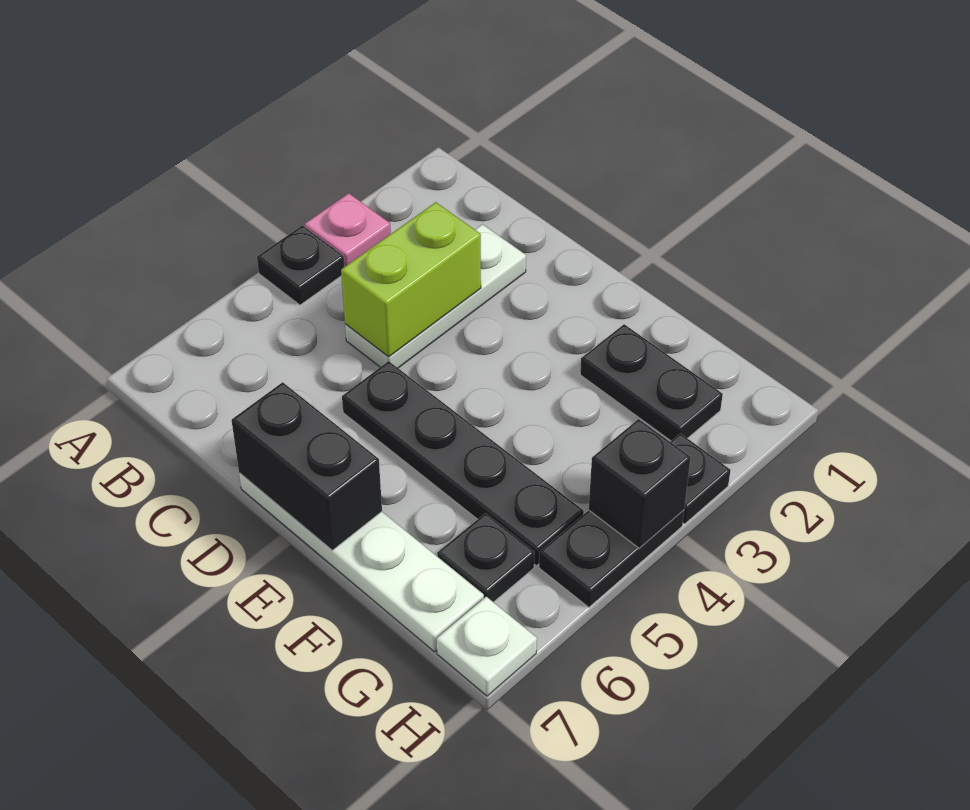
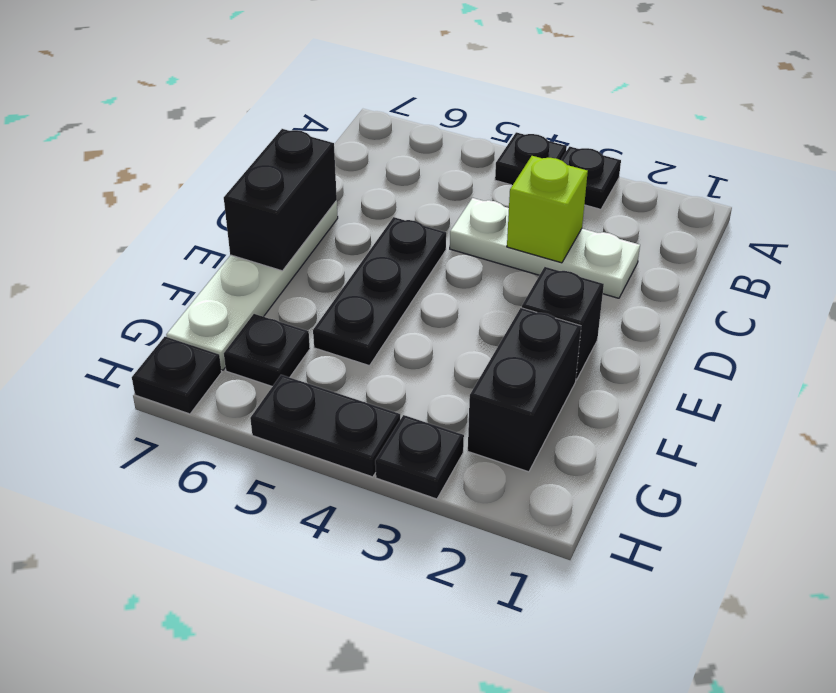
pink 1x1 plate [305,193,391,267] -> black 1x1 plate [561,147,621,209]
lime 1x2 brick [341,202,481,357] -> lime 1x1 brick [507,156,588,263]
black 1x4 plate [342,361,584,566] -> black 1x3 plate [313,217,446,366]
black 1x2 plate [580,324,723,441] -> black 1x2 brick [468,308,581,472]
black 1x1 brick [589,419,691,548] -> black 1x1 brick moved to [522,267,604,380]
white 1x1 plate [437,597,537,696] -> black 1x1 plate [132,337,222,414]

